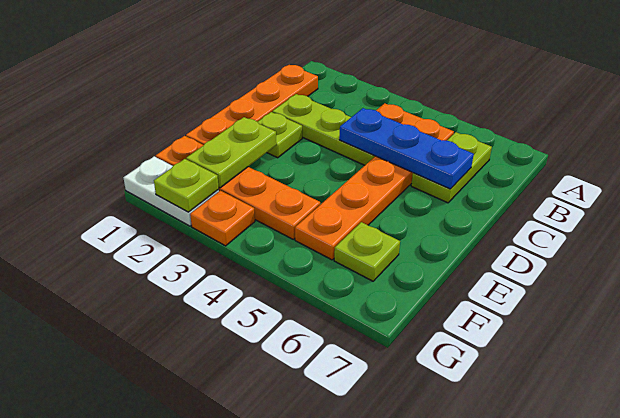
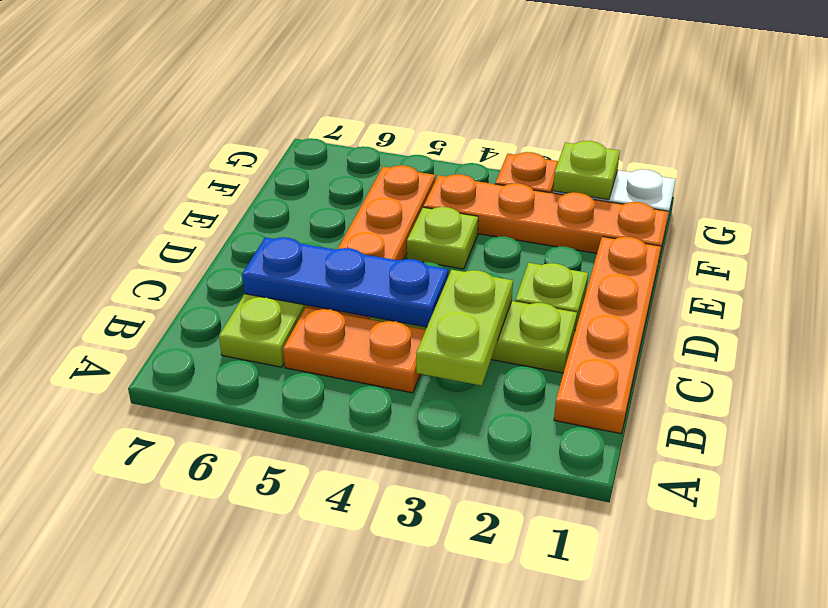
lime 1x2 plate [186,117,276,188] -> lime 1x2 plate moved to [416,270,513,386]
lime 1x1 plate [334,222,400,281] -> lime 1x1 plate moved to [407,207,478,269]

